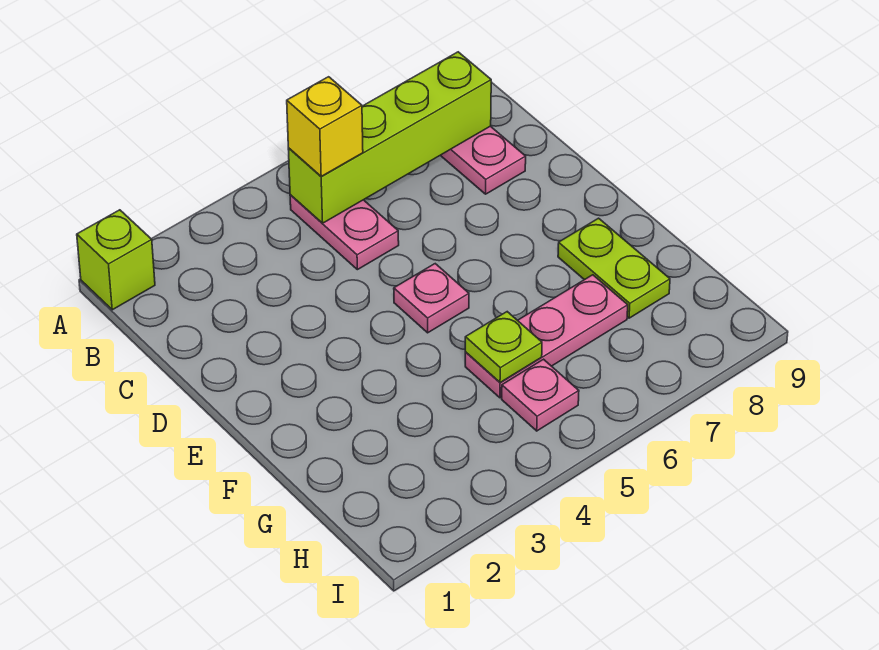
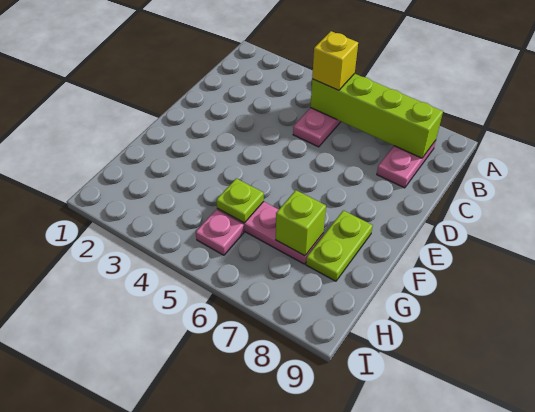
lime 1x1 brick [77,210,155,310] -> lime 1x1 brick moved to [276,190,326,256]
pink 1x1 plate [394,264,469,333] -> none

